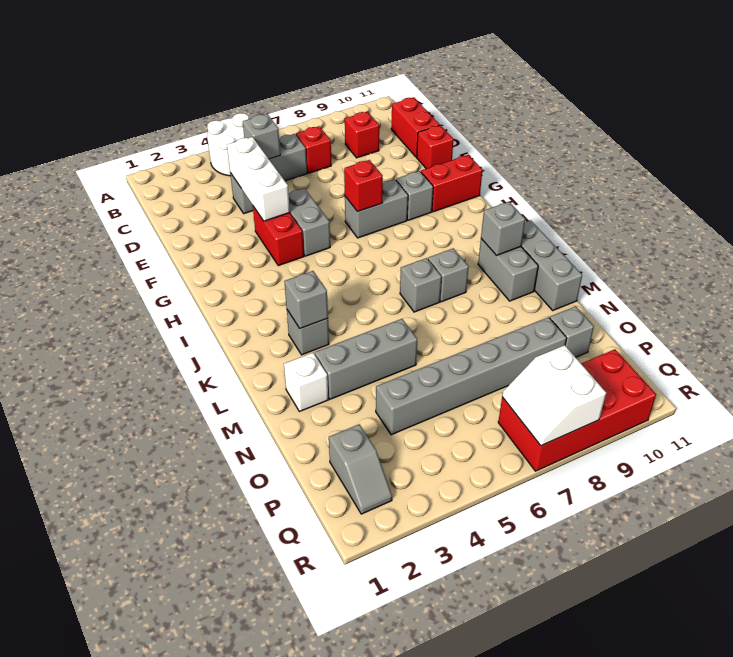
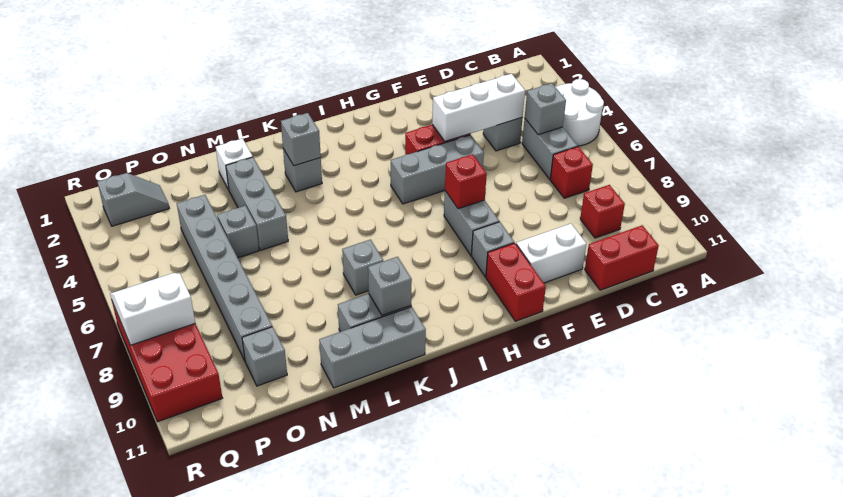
none -> white 1x2 brick [516,224,587,283]
red 1x1 brick [417,125,454,169] -> none
grey 1x2 brick [288,188,330,256] -> grey 1x3 brick [391,135,484,204]
grey 1x1 brick [400,258,442,312] -> grey 1x1 brick moved to [217,206,259,258]
grey 1x2 slope [329,424,392,514] -> grey 1x2 slope turned to [98,173,169,226]

